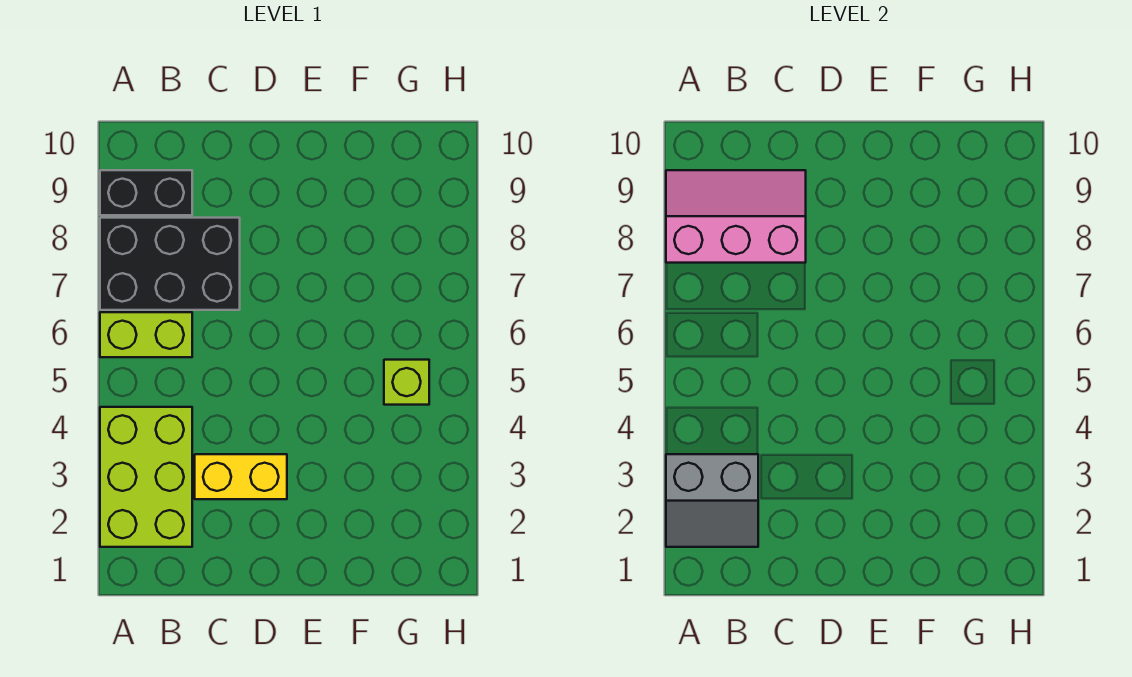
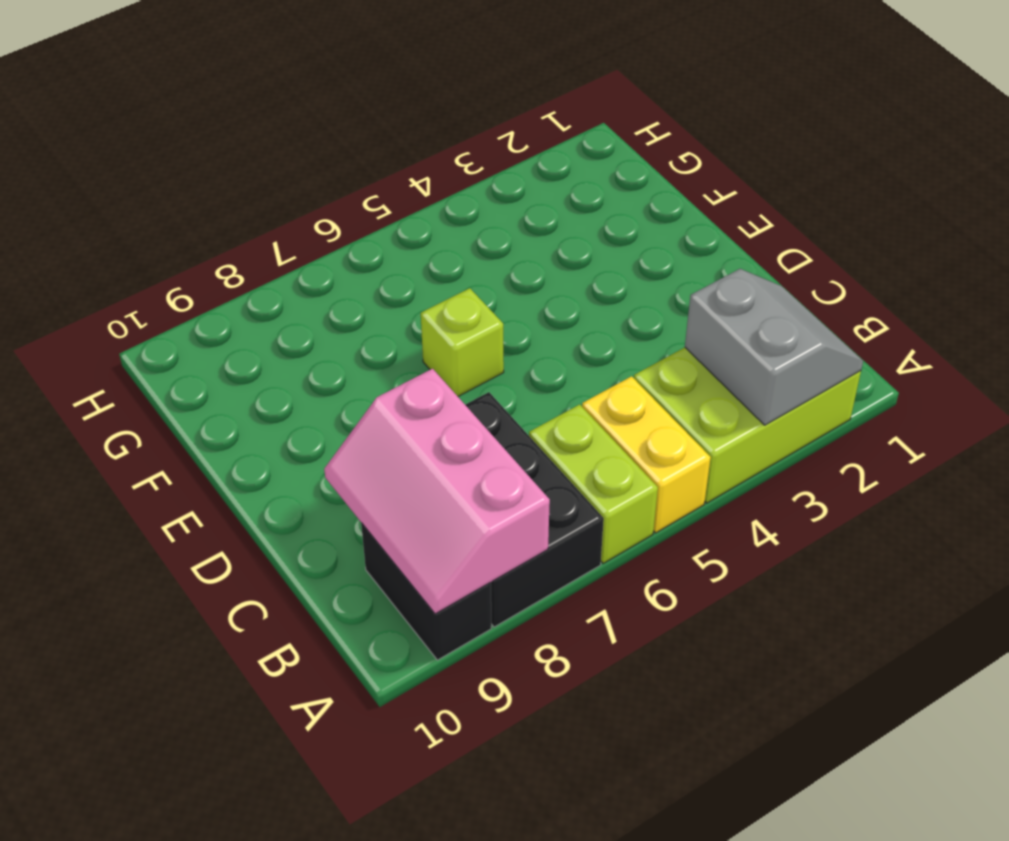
yellow 1x2 brick [195,454,287,499] -> yellow 1x2 brick moved to [582,376,711,533]
lime 1x1 brick [384,360,429,405] -> lime 1x1 brick moved to [421,288,504,396]

